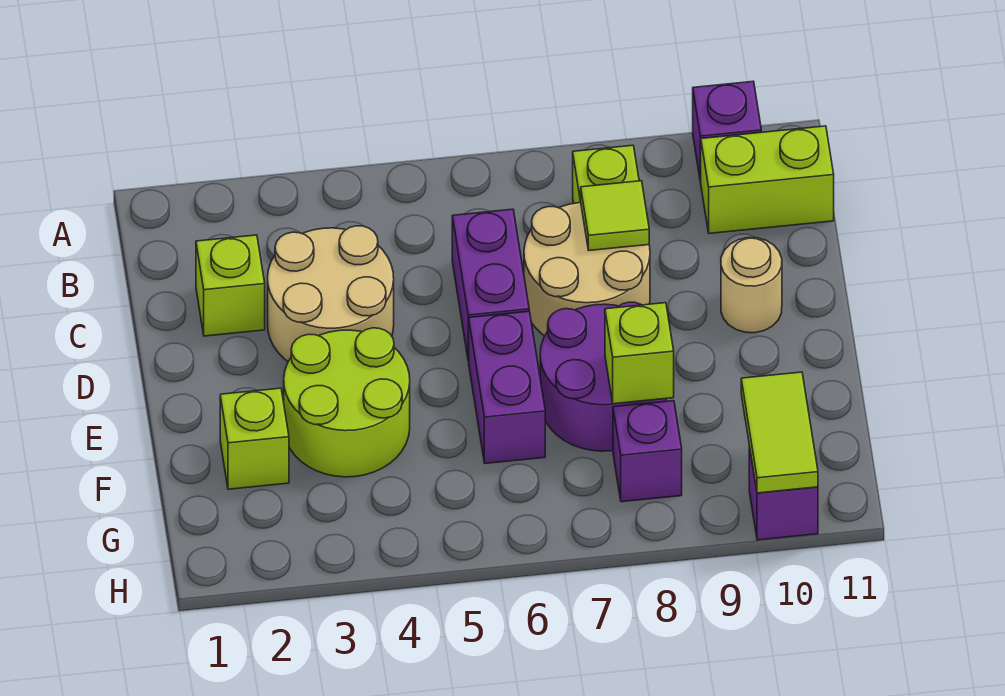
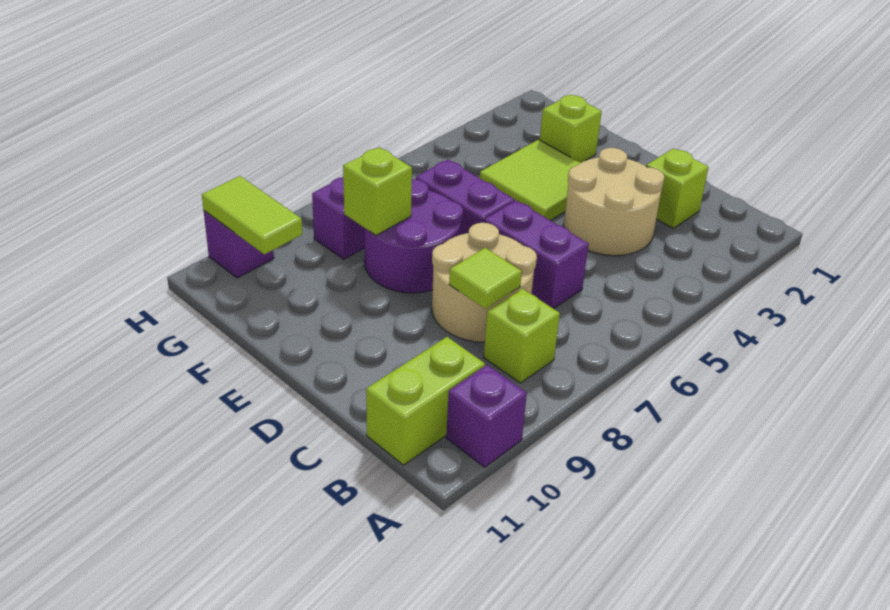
tan 1x1 round brick [721,238,782,333] -> none
lime 2x2 round brick [284,328,410,477] -> lime 2x2 tile [480,140,580,221]

